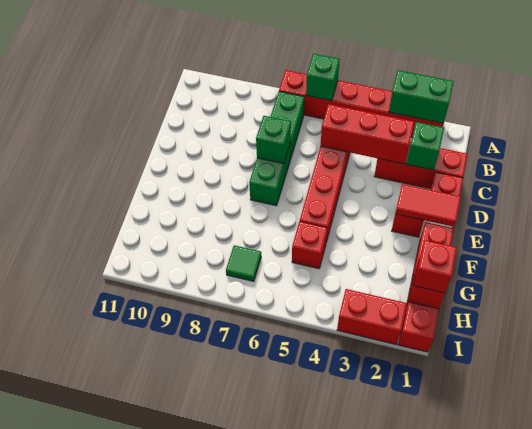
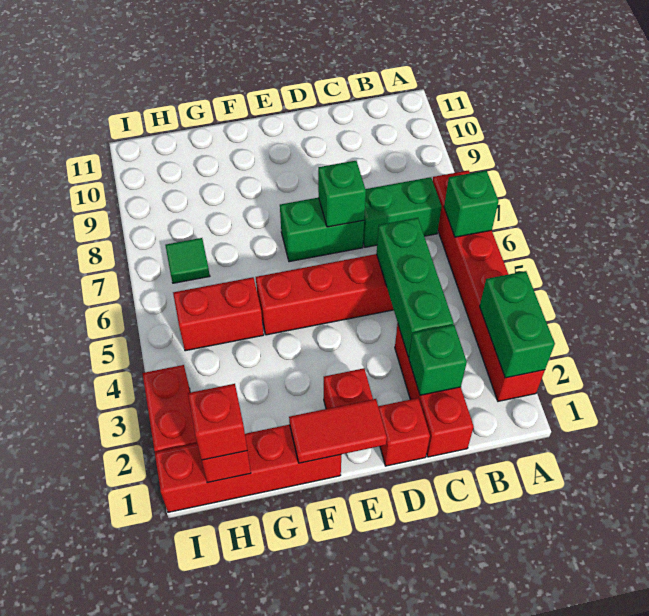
red 1x3 brick [321,104,414,164] -> green 1x3 brick [377,218,454,357]
red 1x2 tile [395,184,461,227] -> red 1x2 tile turned to [289,399,387,463]
red 1x1 brick [292,221,327,269] -> red 1x2 brick [173,277,264,351]

